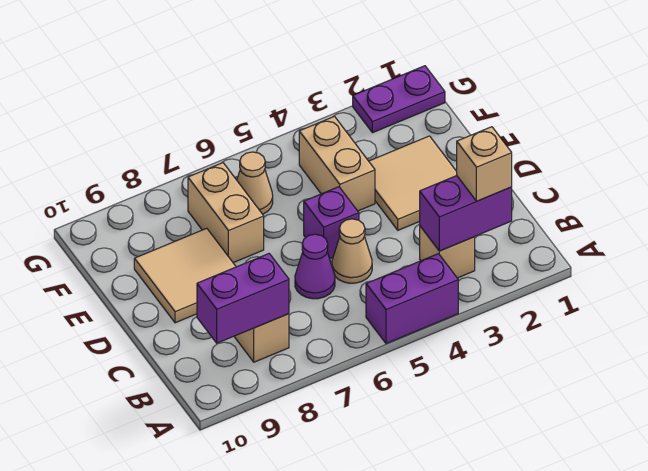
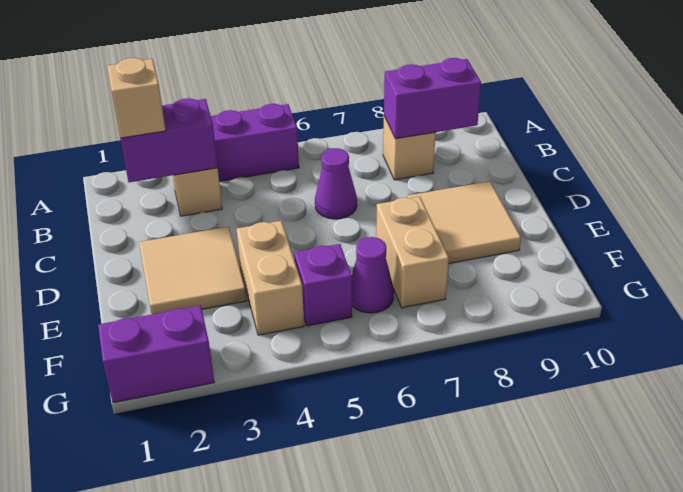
tan 1x1 cone [332,219,372,283] -> none
purple 1x1 brick [304,187,359,258] -> purple 1x1 brick moved to [294,244,352,326]
tan 1x1 cone [237,152,273,214] -> purple 1x1 cone [352,237,394,313]
purple 1x2 plate [353,66,445,133] -> purple 1x2 brick [98,305,214,403]

